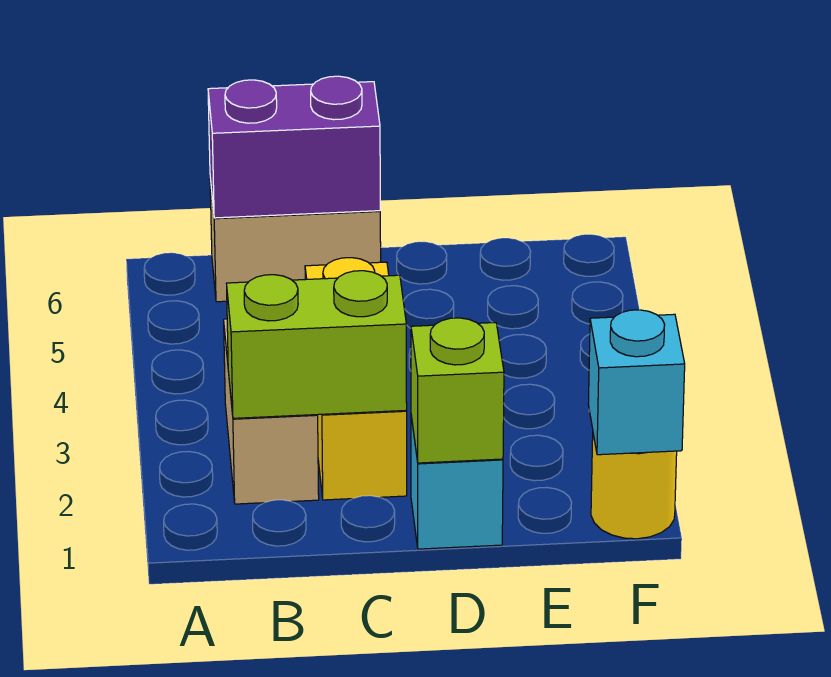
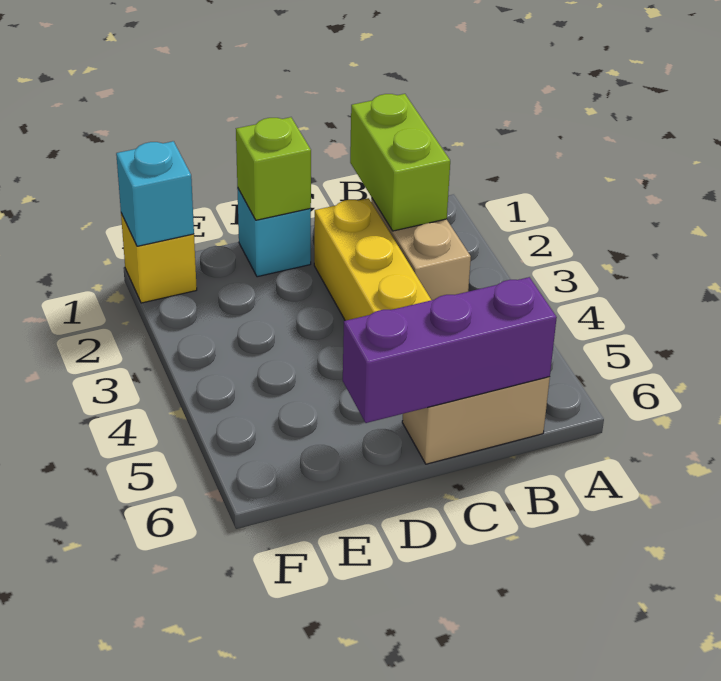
lime 1x2 brick [226,271,407,418] -> lime 1x2 brick turned to [350,94,450,231]
purple 1x2 brick [208,76,380,218] -> purple 1x3 brick [343,277,557,423]
yellow 1x1 round brick [591,434,677,539] -> yellow 1x1 brick [121,213,197,303]

